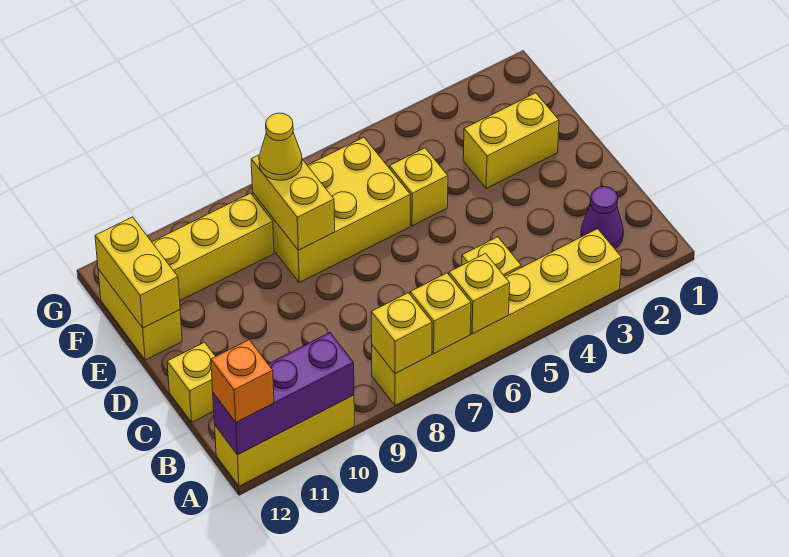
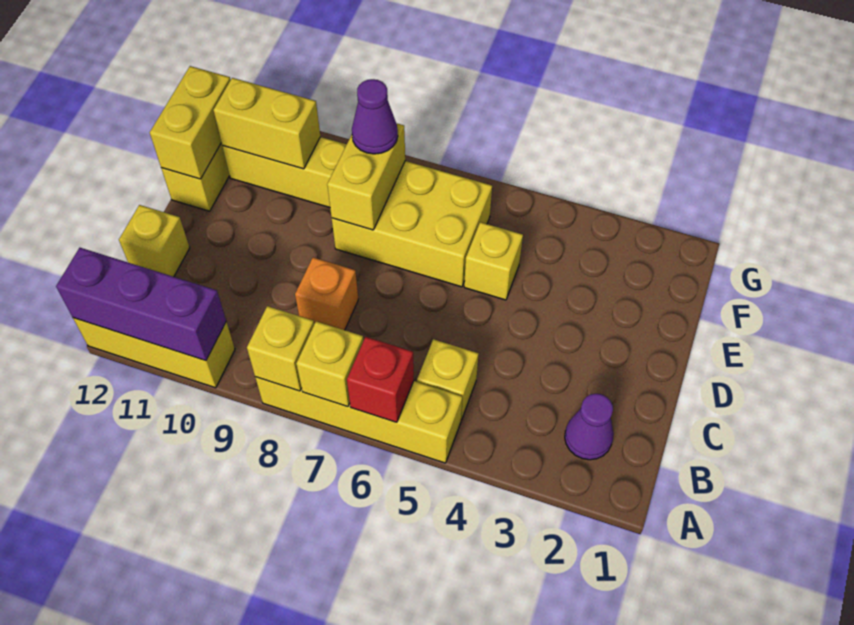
yellow 1x6 brick [372,229,622,405] -> yellow 1x4 brick [255,377,462,463]
yellow 1x1 brick [449,253,510,334] -> red 1x1 brick [347,337,414,422]
orange 1x1 brick [211,340,274,422] -> orange 1x1 brick moved to [295,257,358,330]
yellow 1x2 brick [463,93,559,188] -> yellow 1x2 brick moved to [214,78,320,169]
yellow 1x1 cone [259,113,302,180] -> purple 1x1 cone [352,79,398,154]

